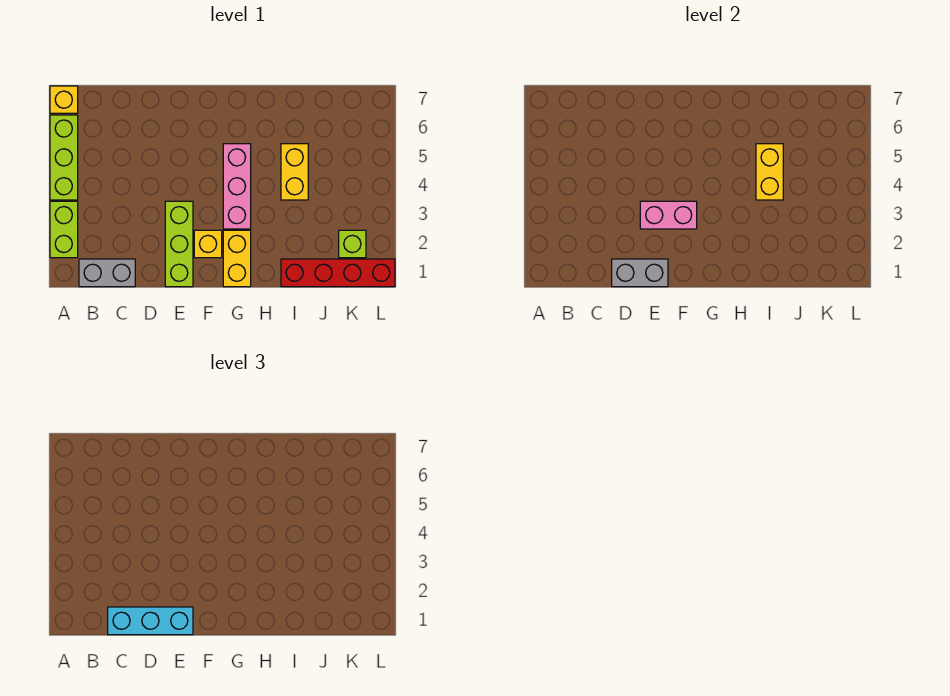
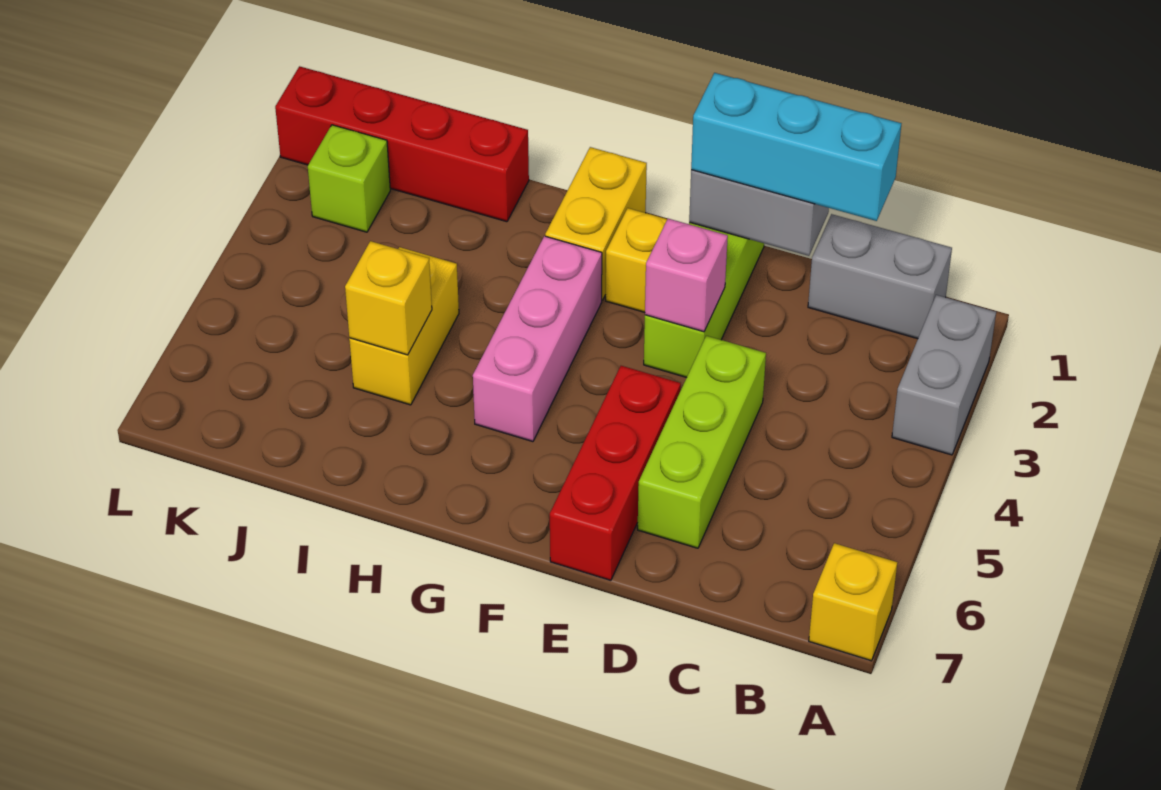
lime 1x2 brick [50,201,78,258] -> grey 1x2 brick [892,295,996,455]
lime 1x3 brick [50,115,78,200] -> lime 1x3 brick moved to [638,336,766,548]
pink 1x2 brick [640,201,697,229] -> pink 1x1 brick [645,219,728,332]
none -> red 1x3 brick [550,366,681,580]
yellow 1x2 brick [756,144,783,200] -> yellow 1x1 brick [345,241,432,355]

